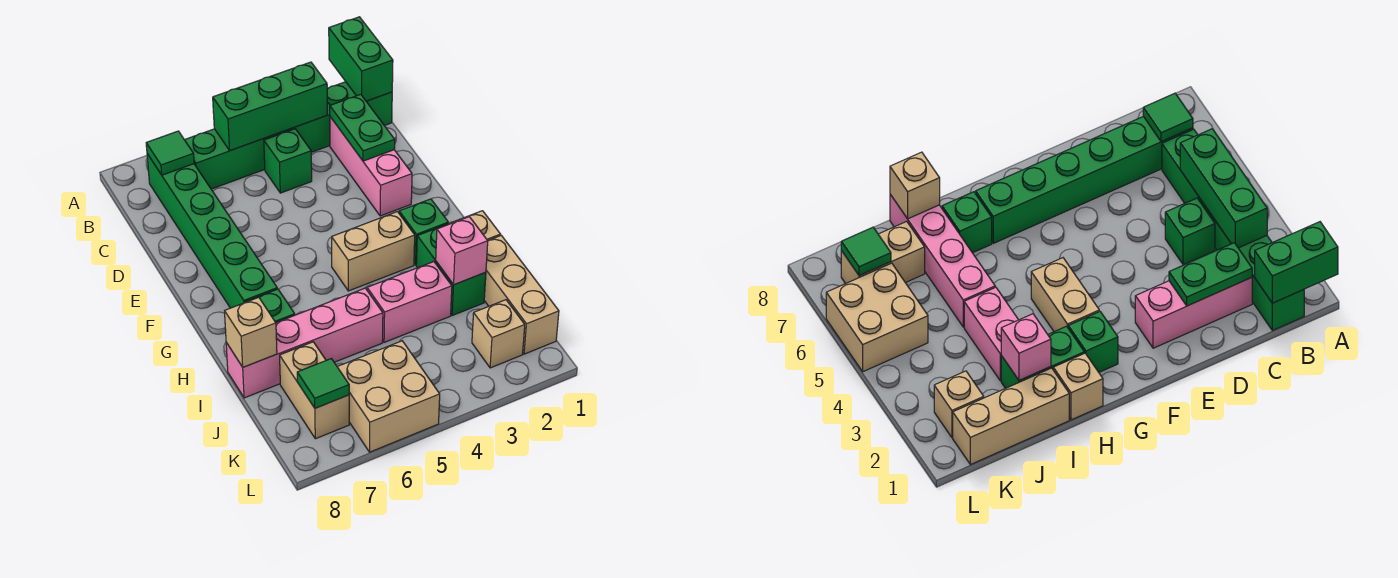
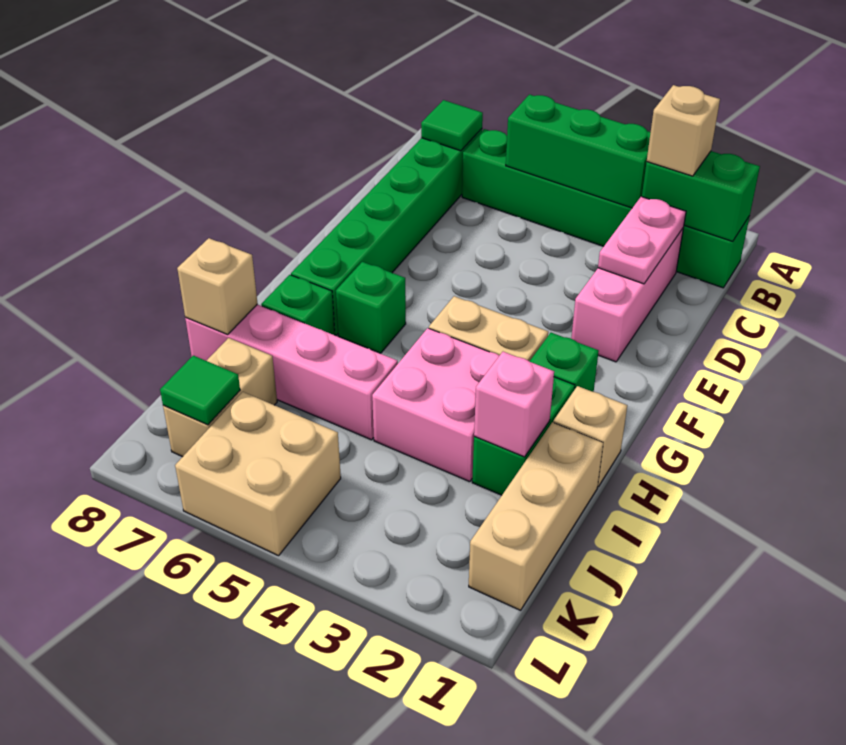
green 1x2 brick [329,17,393,101] -> green 1x2 brick turned to [642,151,760,241]
green 1x2 plate [330,94,395,161] -> pink 1x2 plate [598,197,686,284]
green 1x1 brick [264,129,312,193] -> green 1x1 brick moved to [336,262,406,353]
pink 1x2 brick [367,262,452,342] -> pink 2x2 brick [372,328,500,482]
tan 1x1 brick [472,300,525,368] -> tan 1x1 brick moved to [647,85,720,176]

